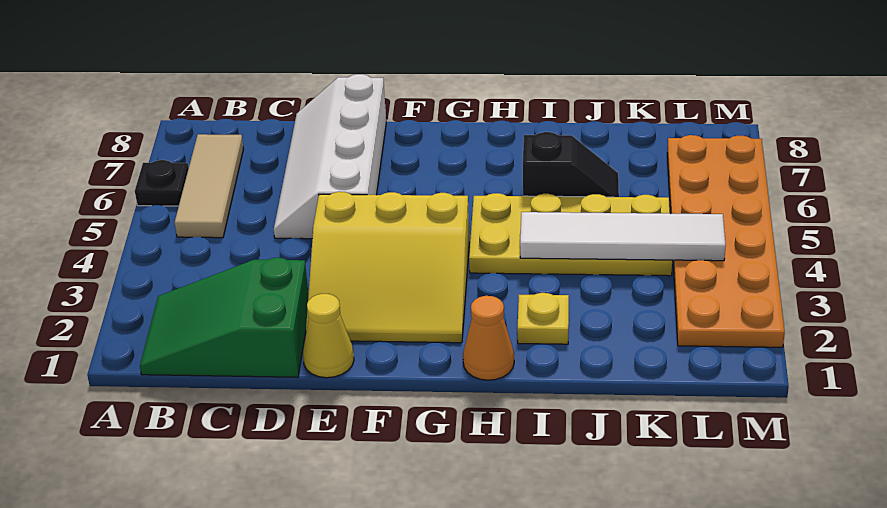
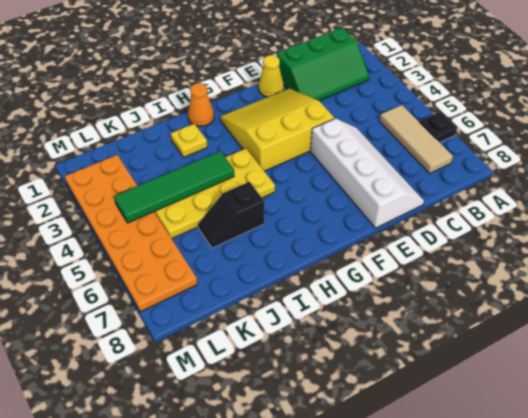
green 2x3 slope [140,258,309,377] -> green 2x3 slope turned to [277,28,369,101]
white 1x4 tile [520,212,726,261] -> green 1x4 tile [114,151,234,223]

